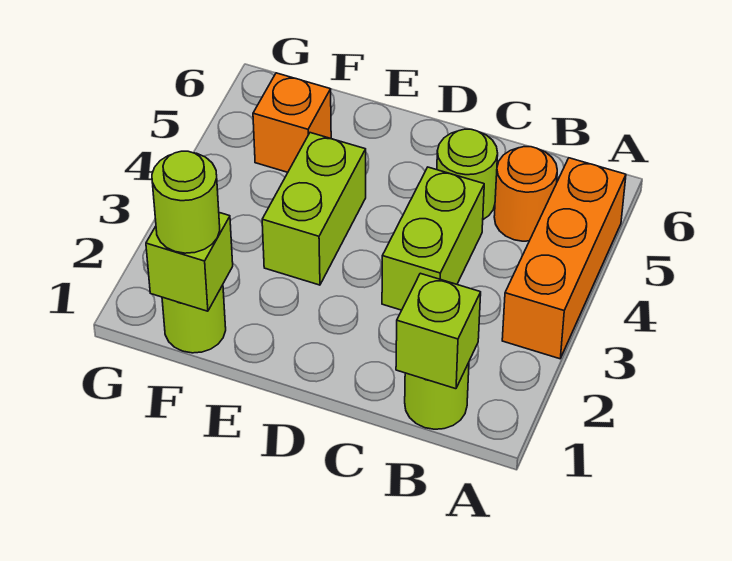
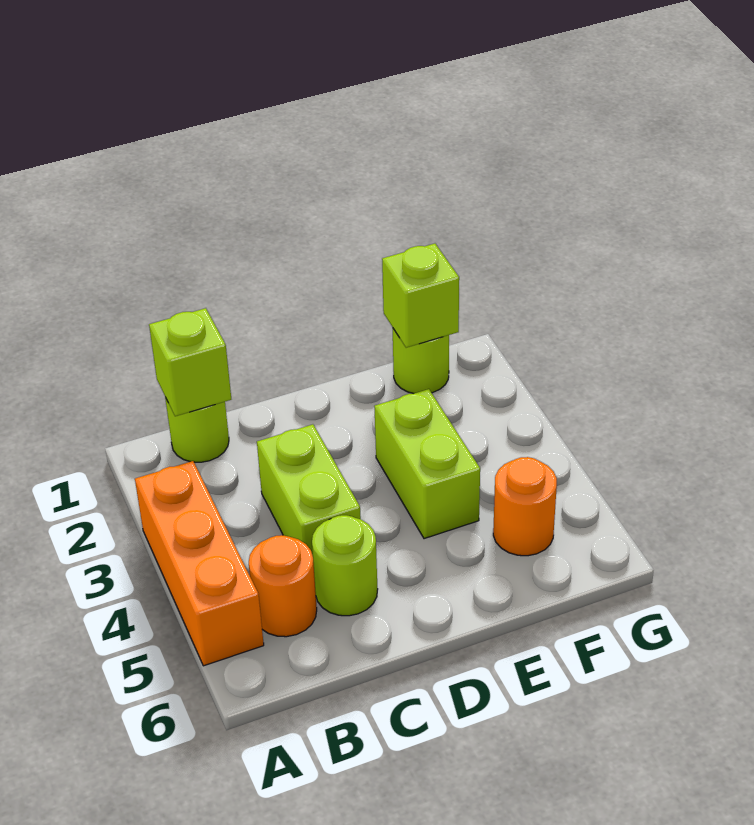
lime 1x1 round brick [152,151,220,253] -> none
orange 1x1 brick [253,73,331,172] -> orange 1x1 round brick [493,457,557,556]

